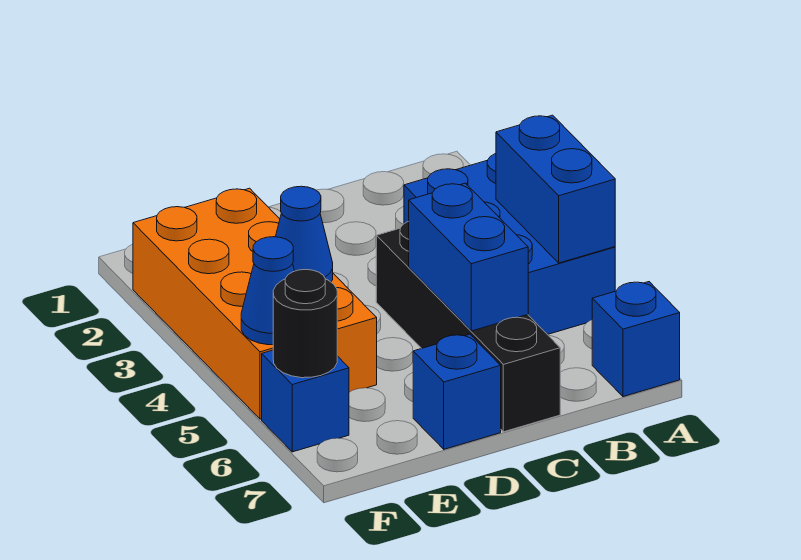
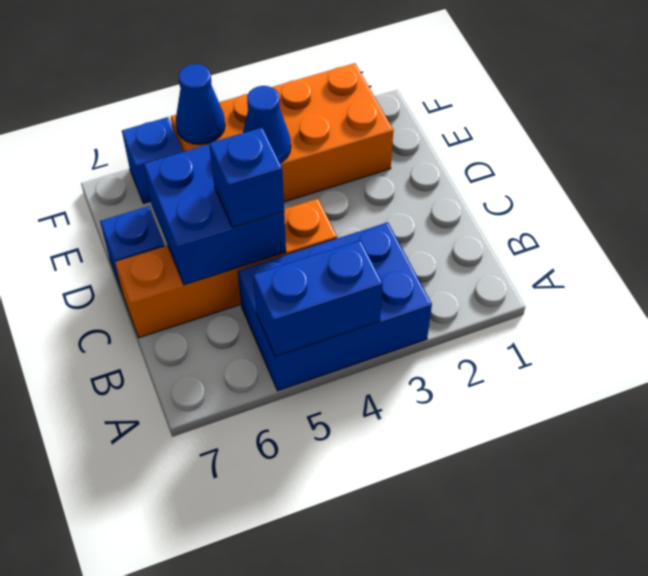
blue 1x1 brick [592,282,680,397] -> blue 1x1 brick moved to [209,128,284,228]
black 1x4 brick [376,221,560,432] -> orange 1x4 brick [115,199,337,338]
blue 1x2 brick [409,183,528,331] -> blue 2x2 brick [144,145,286,285]
black 1x1 round brick [273,270,337,378] -> none

